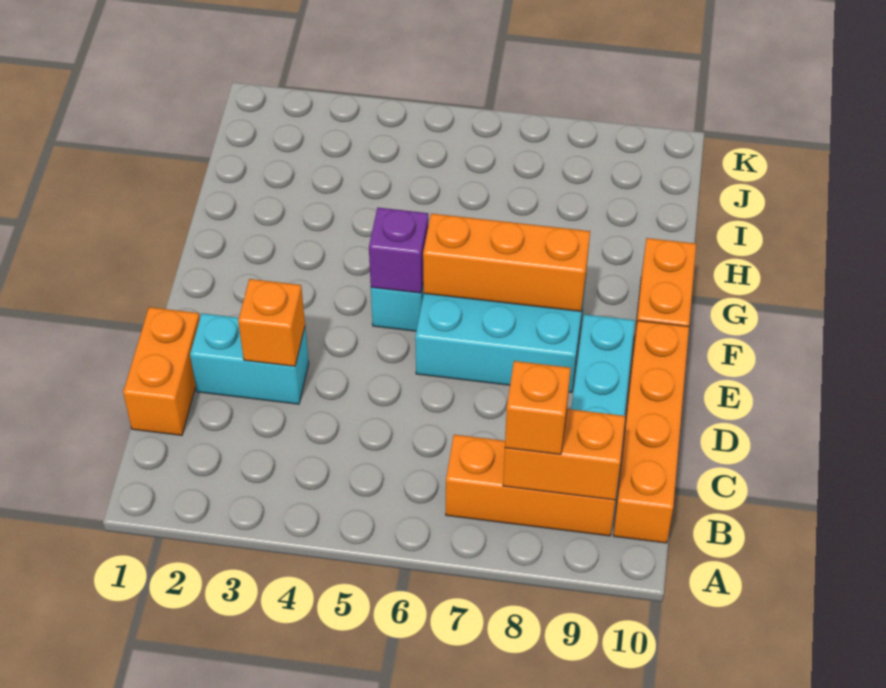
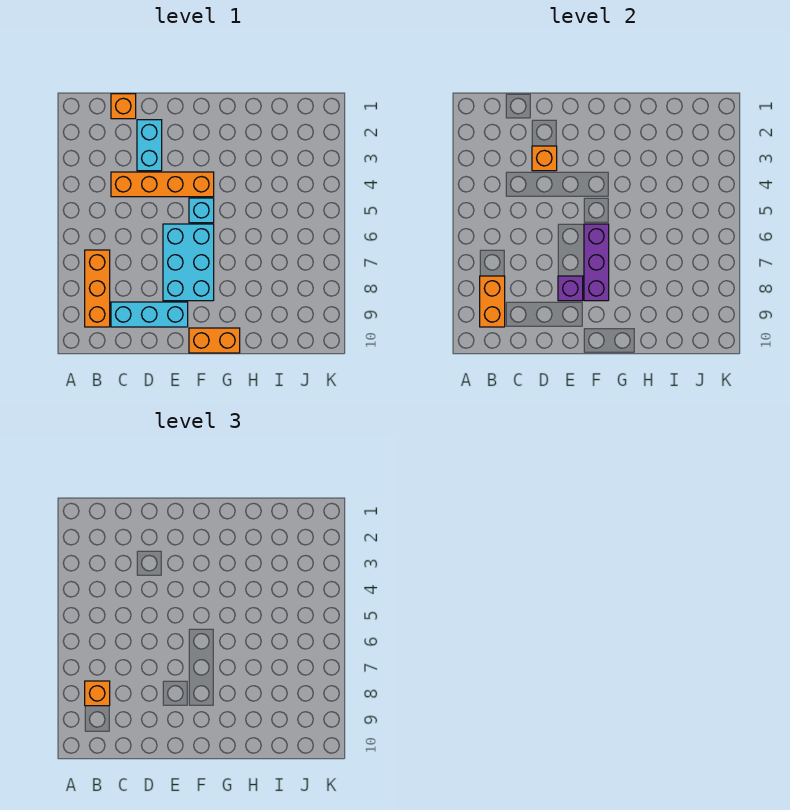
orange 1x4 brick [613,321,689,543] -> orange 1x4 brick moved to [111,172,214,197]
orange 1x2 brick [123,307,200,435] -> orange 1x1 brick [111,94,136,119]
purple 1x1 brick [369,208,428,293] -> purple 1x1 brick moved to [558,276,583,301]
orange 1x3 brick [423,214,590,311] -> purple 1x3 brick [584,224,609,301]

